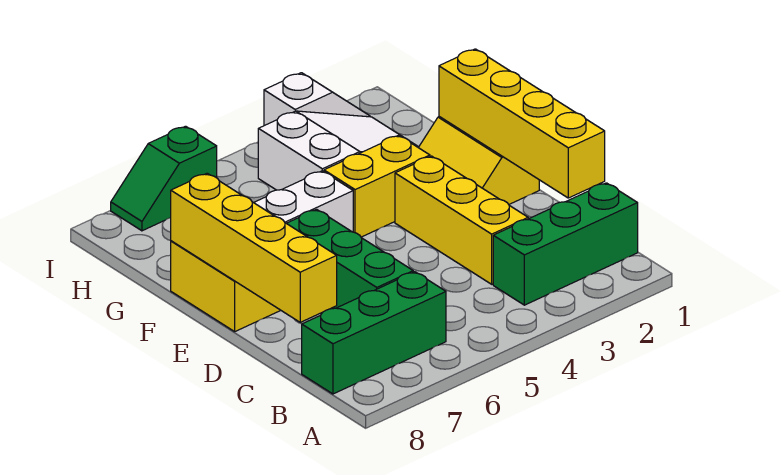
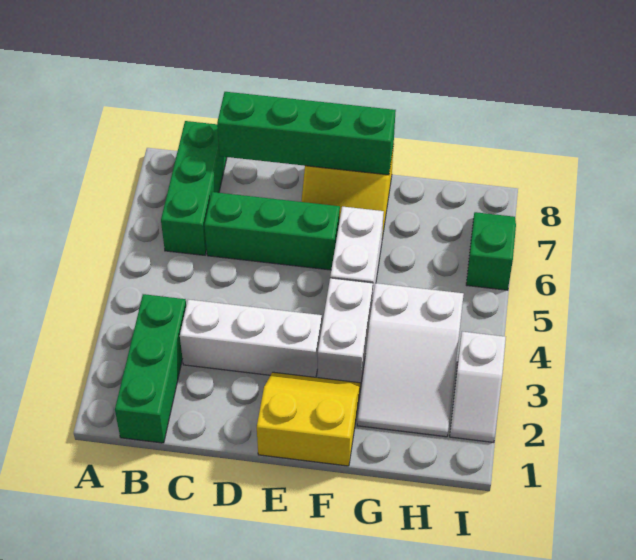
yellow 1x4 brick [439,49,605,198] -> none
yellow 1x3 brick [395,156,528,284] -> white 1x3 brick [180,299,322,377]
yellow 1x4 brick [171,173,337,322] -> green 1x4 brick [217,92,396,175]
yellow 1x2 brick [324,135,430,237] -> white 1x2 brick [318,278,373,383]

